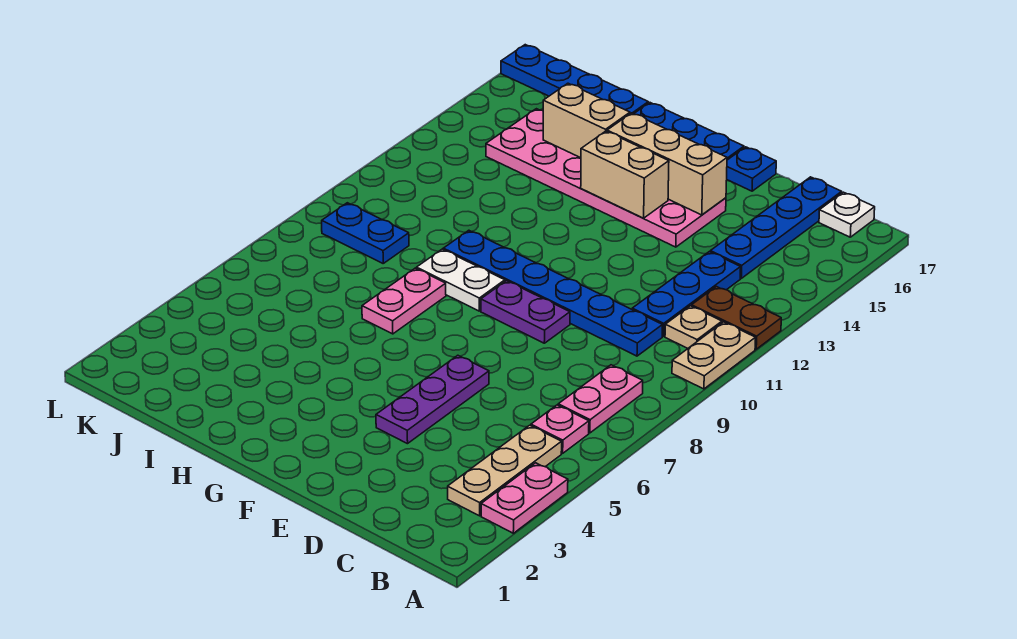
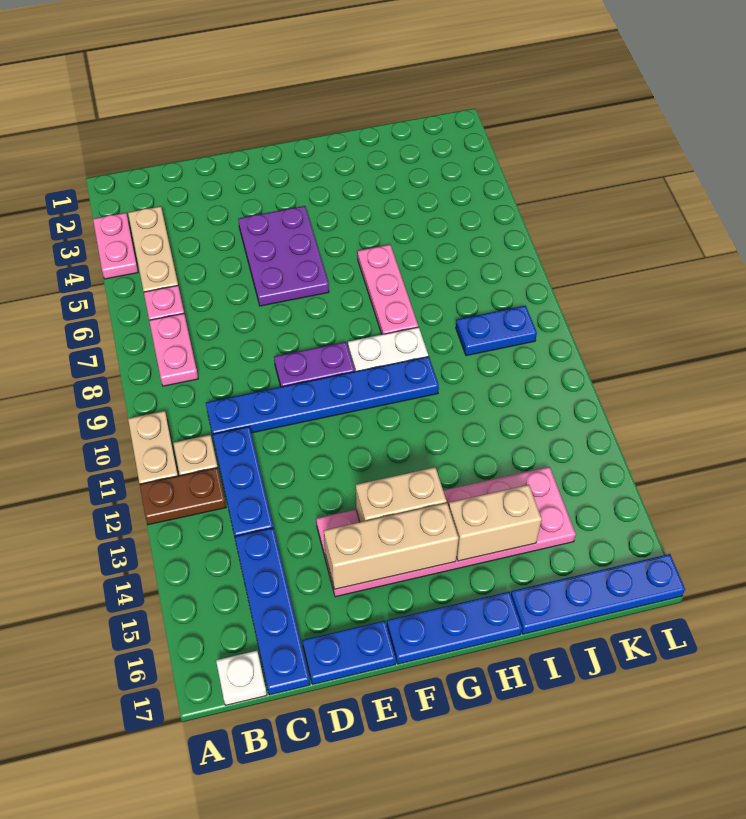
purple 1x3 plate [376,355,489,444] -> purple 2x3 plate [238,206,329,306]
blue 1x1 plate [727,147,776,191] -> blue 1x2 plate [303,621,396,685]
pink 1x2 plate [362,268,446,334] -> pink 1x3 plate [357,245,418,334]

